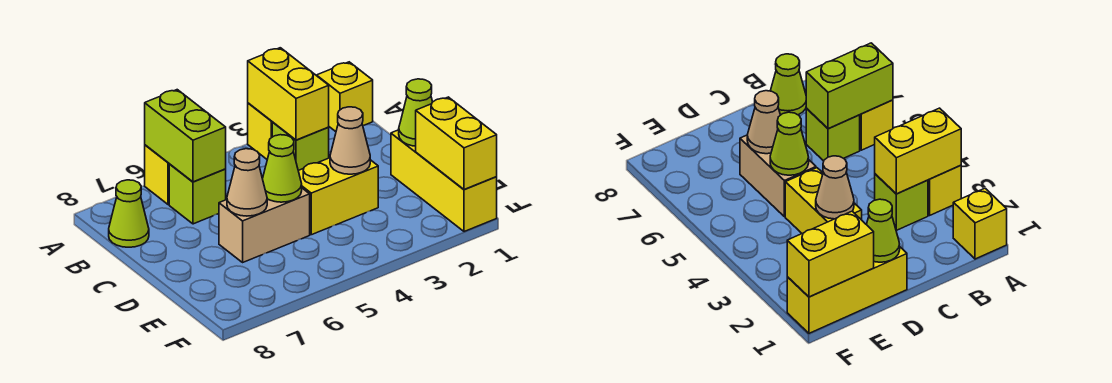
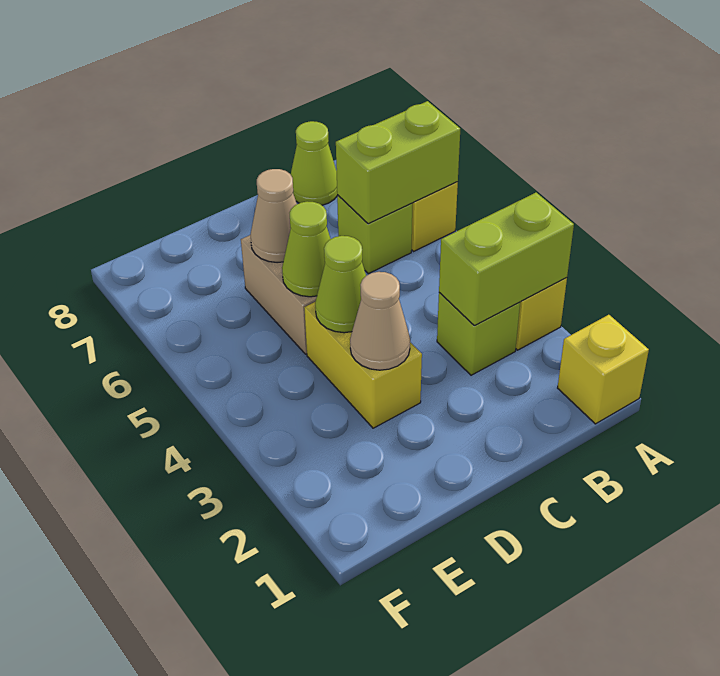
yellow 1x2 brick [248,48,329,140] -> lime 1x2 brick [439,193,574,326]
yellow 1x3 brick [391,130,497,232] -> none
lime 1x1 cone [399,79,432,146] -> lime 1x1 cone moved to [315,236,366,333]
yellow 1x2 brick [416,97,497,189] -> none

